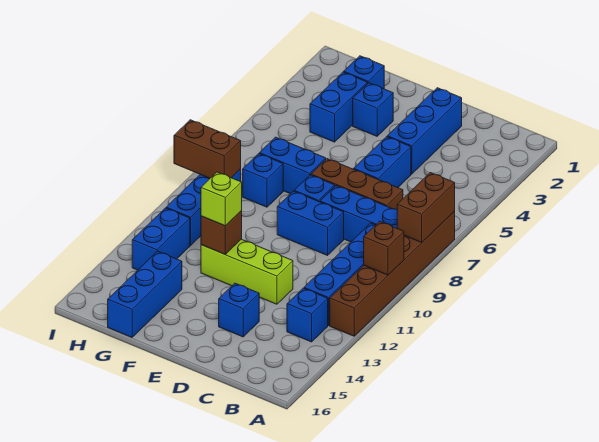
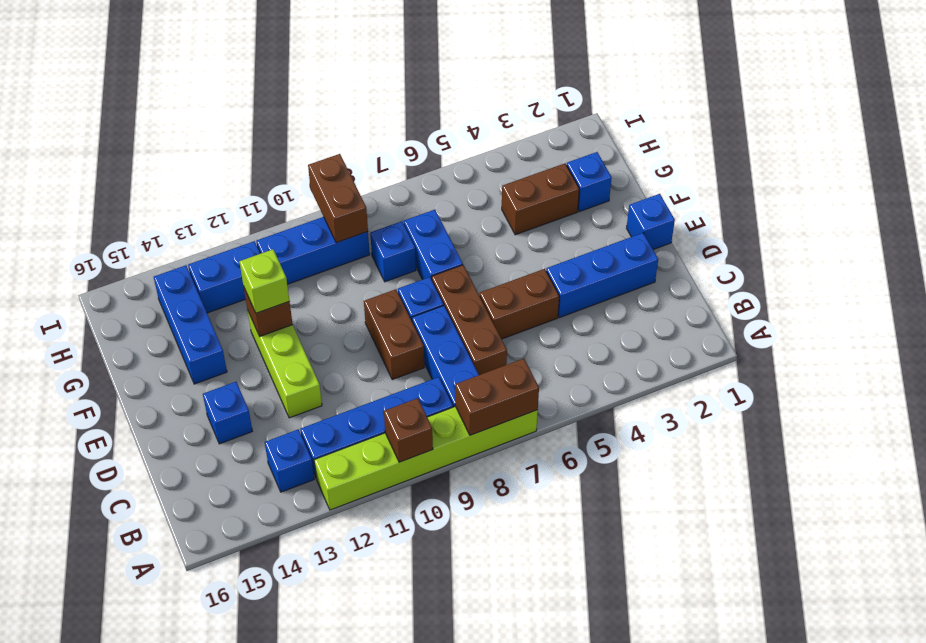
brown 1x6 brick [330,211,455,336] -> lime 1x6 brick [314,407,538,510]
blue 1x2 brick [354,137,411,188] -> brown 1x2 brick [480,269,559,339]
blue 1x2 brick [277,191,344,256] -> brown 1x2 brick [364,289,424,380]
blue 1x1 brick [353,83,393,136] -> blue 1x1 brick moved to [627,194,675,250]
blue 1x2 brick [310,72,368,142] -> brown 1x2 brick [502,163,579,235]
blue 1x3 brick [108,251,182,337] -> blue 1x3 brick turned to [154,265,227,384]

